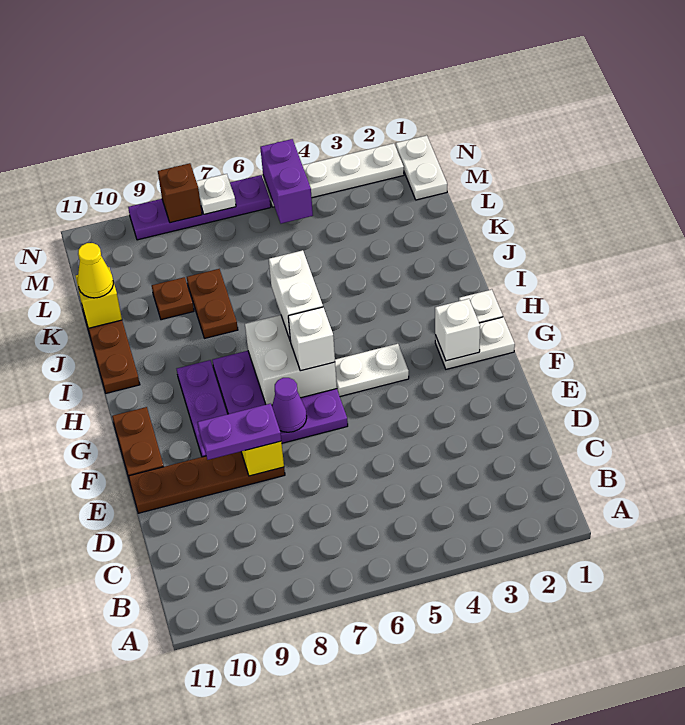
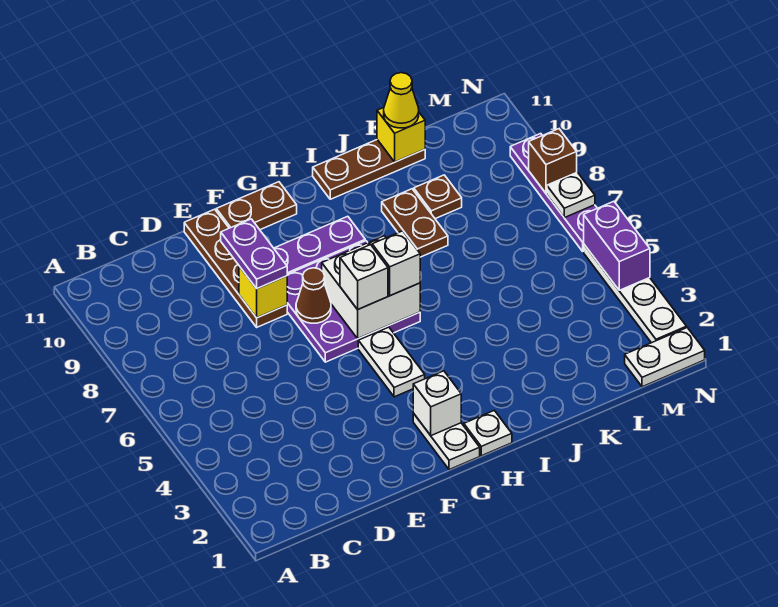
purple 1x1 cone [272,378,307,432] -> brown 1x1 cone [296,268,331,323]
white 1x2 brick [269,250,323,341] -> white 1x1 brick [372,231,420,296]
brown 1x2 plate [187,269,238,338] -> brown 1x2 plate turned to [382,189,448,257]
purple 1x2 brick [260,139,313,224] -> purple 1x2 brick turned to [584,201,650,290]

